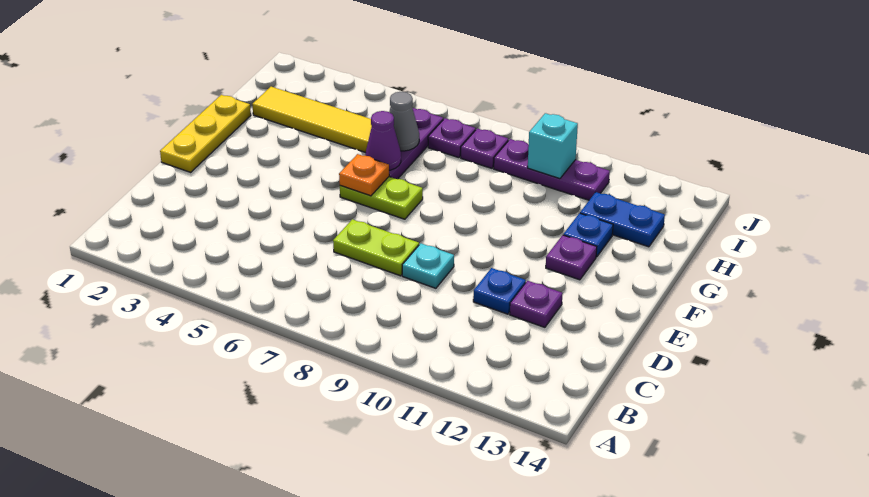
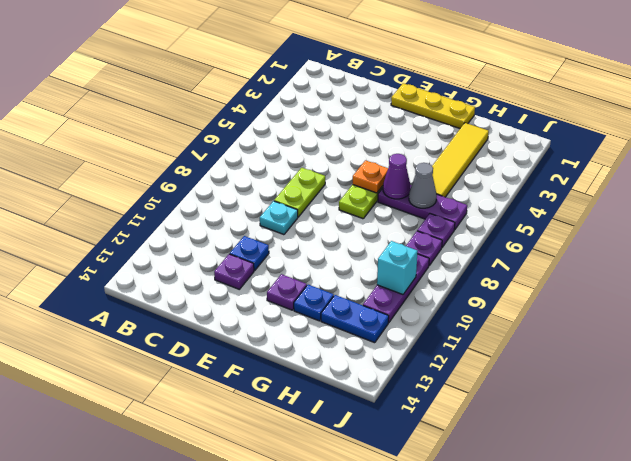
blue 1x2 plate [580,192,665,247] -> blue 1x2 plate turned to [321,295,389,343]

